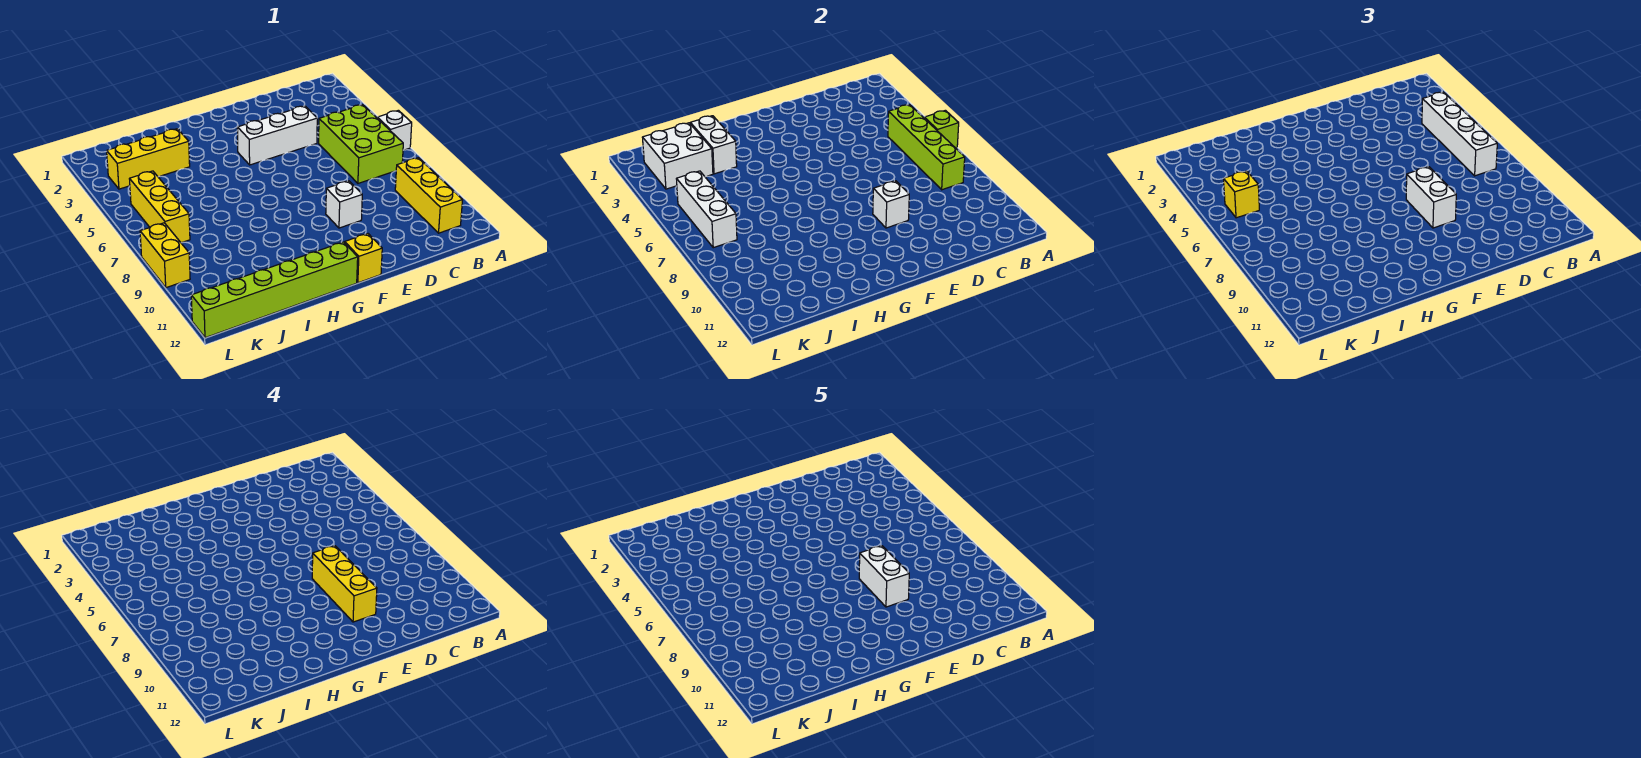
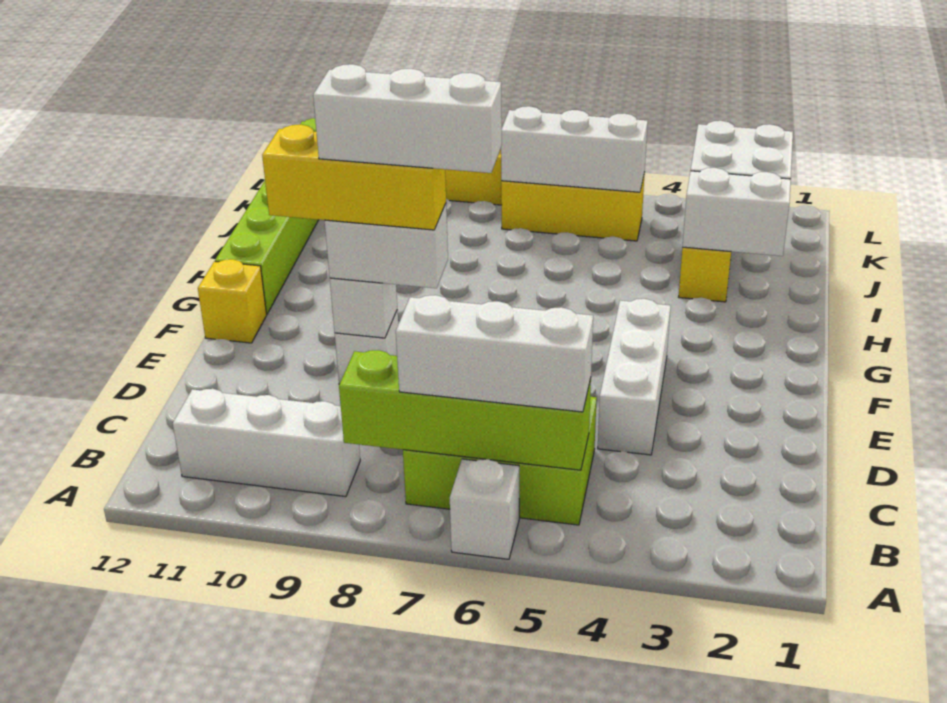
lime 1x1 brick [924,110,959,148] -> none
white 1x4 brick [1422,92,1497,176] -> white 1x3 brick [396,295,593,412]
yellow 1x3 brick [395,158,462,233] -> white 1x3 brick [173,389,360,497]
white 1x2 brick [859,546,909,607] -> white 1x3 brick [313,64,502,173]
yellow 1x1 brick [1223,171,1259,218] -> none

